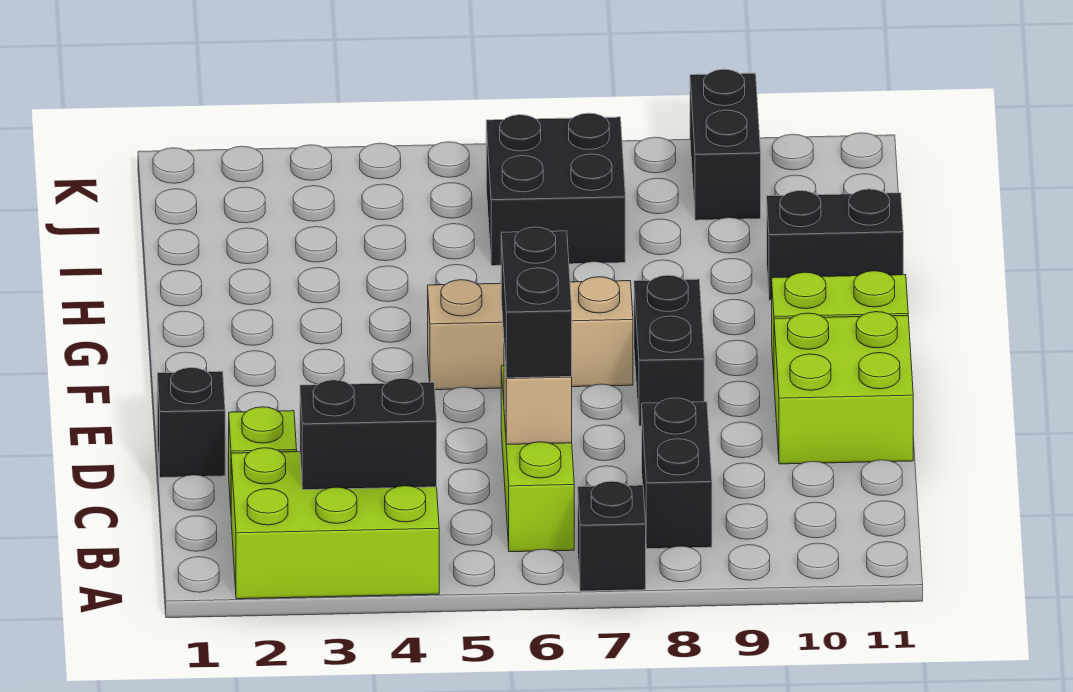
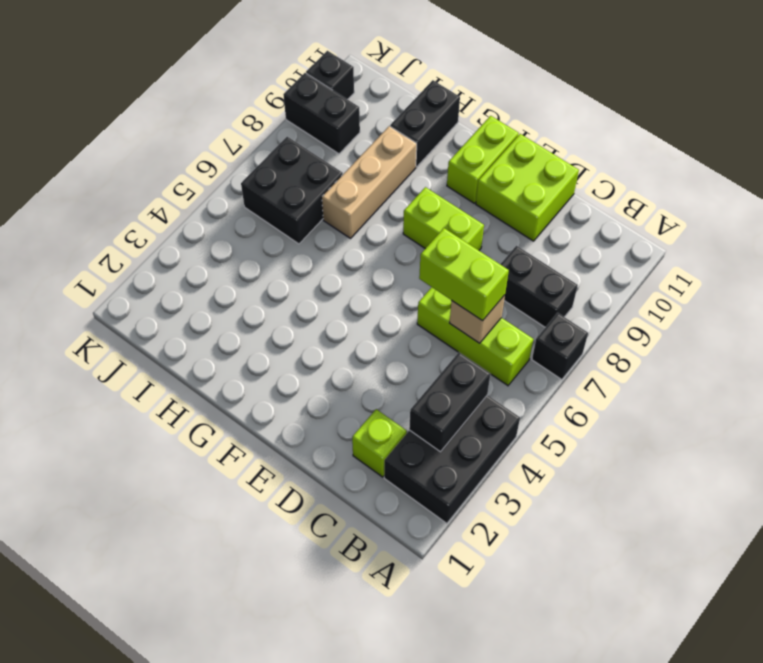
lime 2x3 brick [231,448,439,599] -> black 2x3 brick [384,395,520,523]
black 1x2 brick [501,227,572,378] -> lime 1x2 brick [419,228,509,321]
black 1x1 brick [157,368,225,478] -> black 1x1 brick moved to [306,51,354,100]
black 1x2 brick [634,275,704,426] -> lime 1x2 brick [403,187,484,250]
tan 1x3 brick [428,277,633,390] -> tan 1x3 brick moved to [322,126,417,238]

